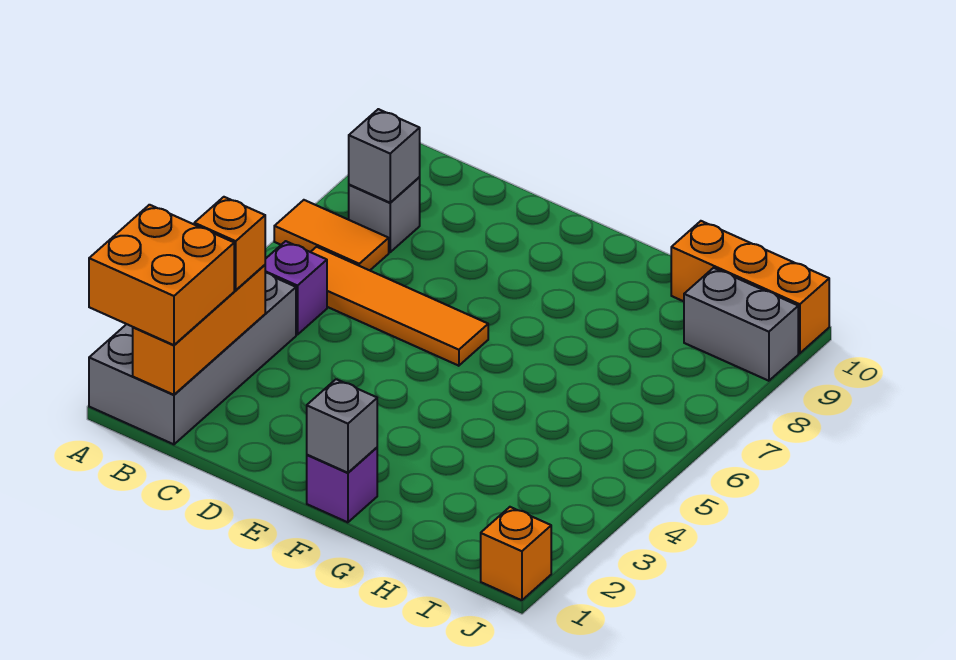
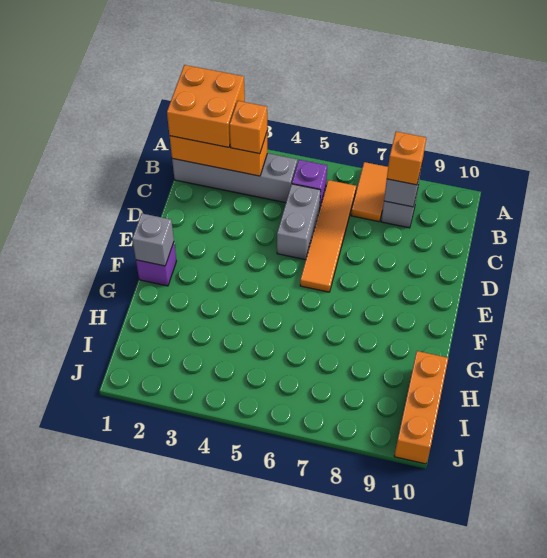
grey 2x4 brick [89,273,296,444] -> grey 1x4 brick [172,153,297,203]
grey 1x2 brick [684,268,798,381] -> grey 1x2 brick moved to [277,184,321,260]
orange 1x1 brick [481,507,551,600] -> orange 1x1 brick moved to [387,132,426,185]

